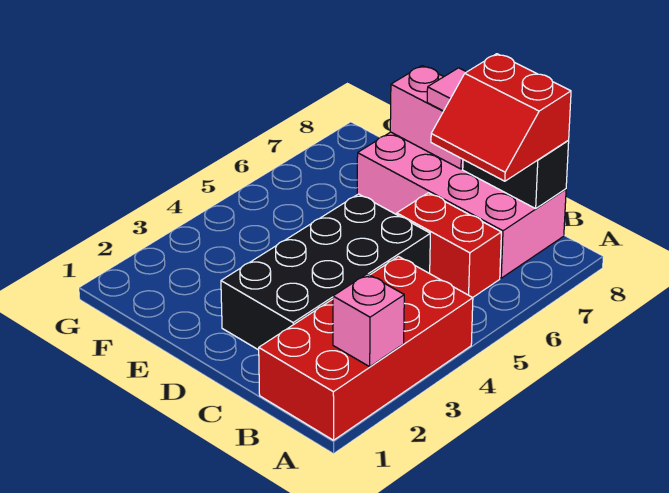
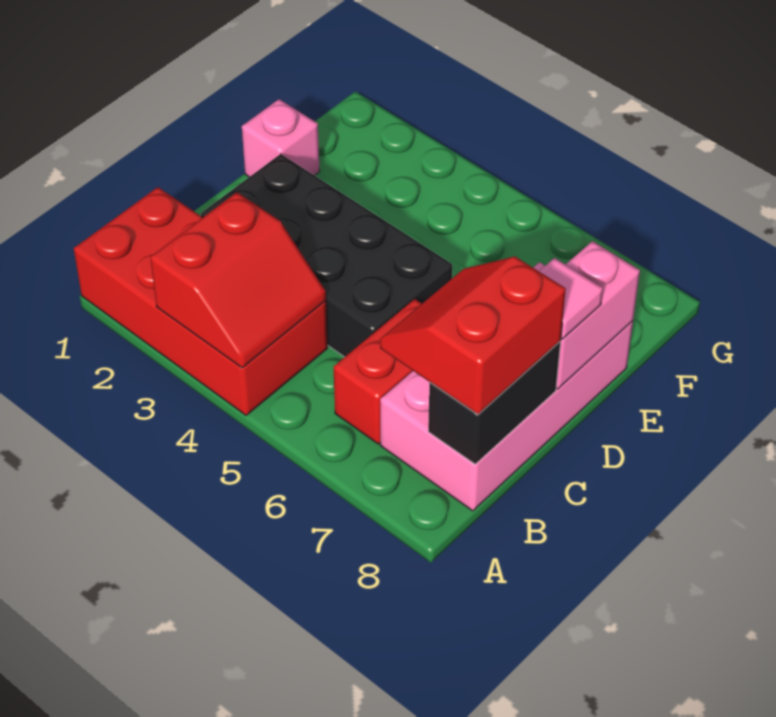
pink 1x1 brick [333,274,404,367] -> pink 1x1 brick moved to [242,99,320,177]
none -> red 2x2 slope [150,192,326,368]

